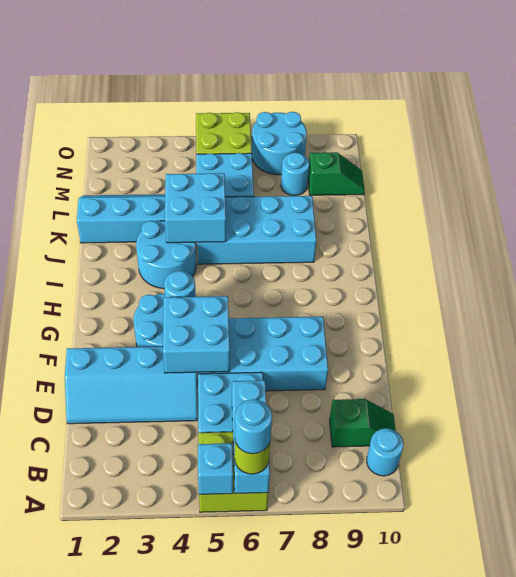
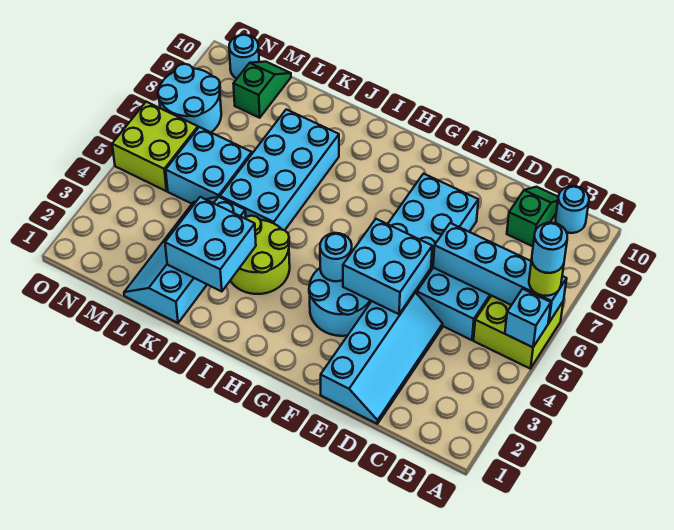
cyan 1x3 brick [232,380,270,494] -> cyan 1x4 brick [433,223,567,323]
cyan 2x2 round brick [136,221,196,289] -> lime 2x2 round brick [230,216,290,294]
cyan 2x2 brick [165,173,226,243] -> cyan 2x2 brick moved to [165,197,256,292]
cyan 1x1 round brick [281,152,309,195] -> cyan 1x1 round brick moved to [229,35,259,79]

